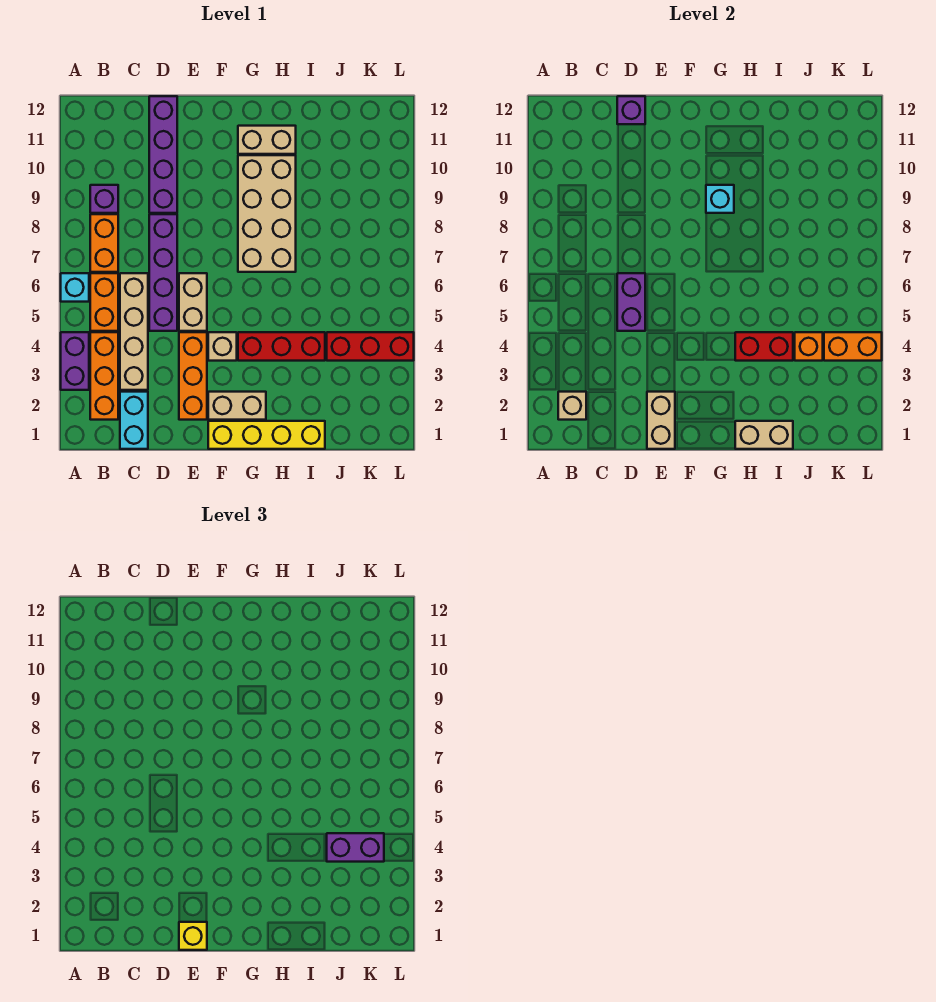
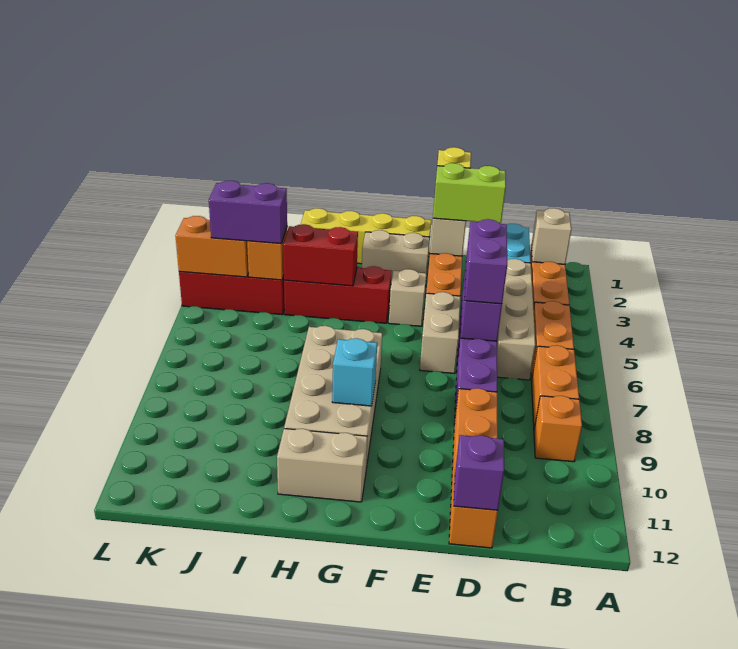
purple 1x2 brick [61,332,89,390] -> purple 1x2 brick moved to [465,219,507,304]
cyan 1x1 brick [61,273,89,302] -> none
purple 1x1 brick [90,185,118,213] -> orange 1x1 brick [534,396,582,462]
none -> lime 1x2 brick [433,163,506,224]
purple 1x4 brick [149,96,177,213] -> orange 1x4 brick [449,388,498,548]
tan 1x2 brick [735,421,793,449] -> none

